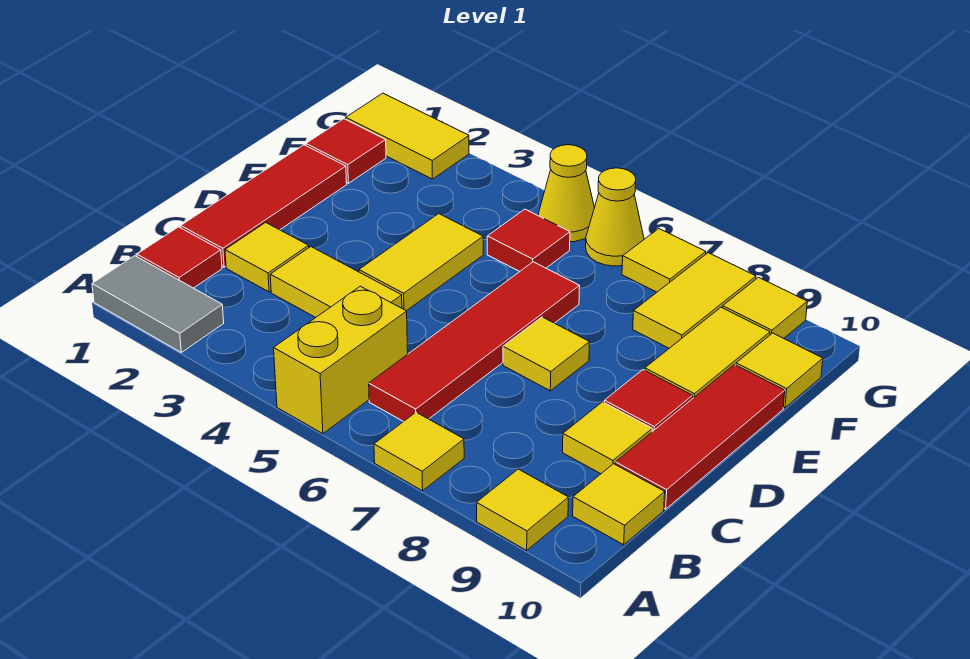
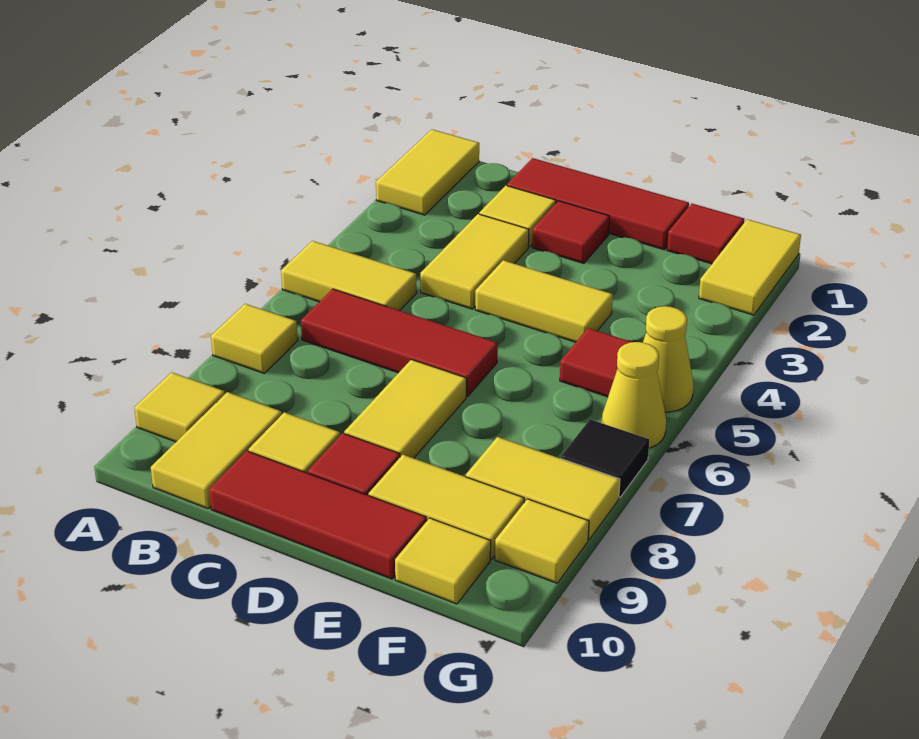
grey 1x2 tile [92,256,224,352] -> yellow 1x2 tile [376,129,479,215]
yellow 1x2 brick [274,286,408,434] -> yellow 1x2 tile [281,241,417,311]
red 1x1 tile [137,227,222,288] -> red 1x1 tile moved to [532,201,610,263]
red 1x4 tile [369,262,580,422] -> red 1x3 tile [301,289,498,396]
yellow 1x1 tile [573,464,665,545] -> yellow 1x2 tile [151,392,282,509]
yellow 1x1 tile [503,317,590,391] -> yellow 1x2 tile [344,359,466,458]
yellow 1x1 tile [622,229,706,292] -> black 1x1 tile [561,419,649,498]

